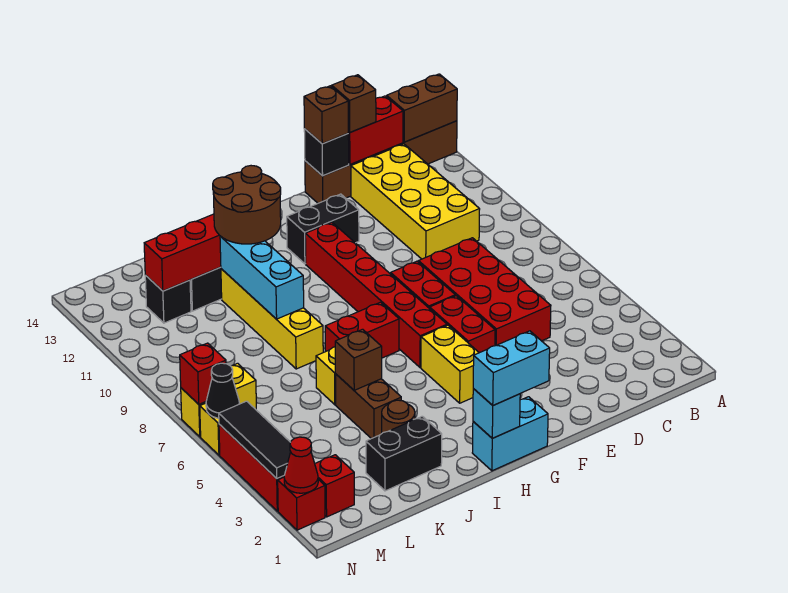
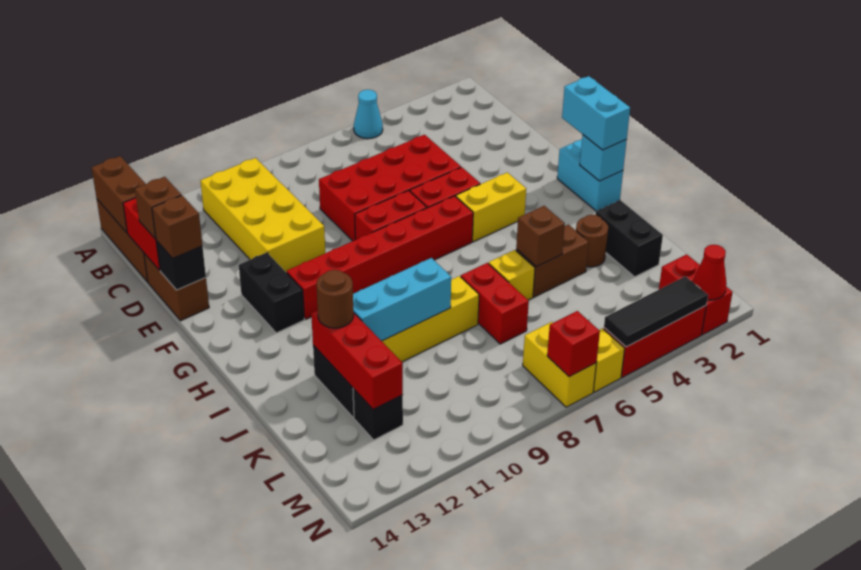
none -> cyan 1x1 cone [354,90,383,139]
yellow 2x4 brick [351,144,480,259] -> yellow 2x4 brick turned to [200,158,325,273]
red 1x2 brick [325,302,399,358] -> red 1x2 brick moved to [461,263,529,344]
brown 2x2 round brick [213,166,281,244] -> brown 1x1 round brick [317,270,354,328]
black 1x1 cone [206,363,239,418] -> none

